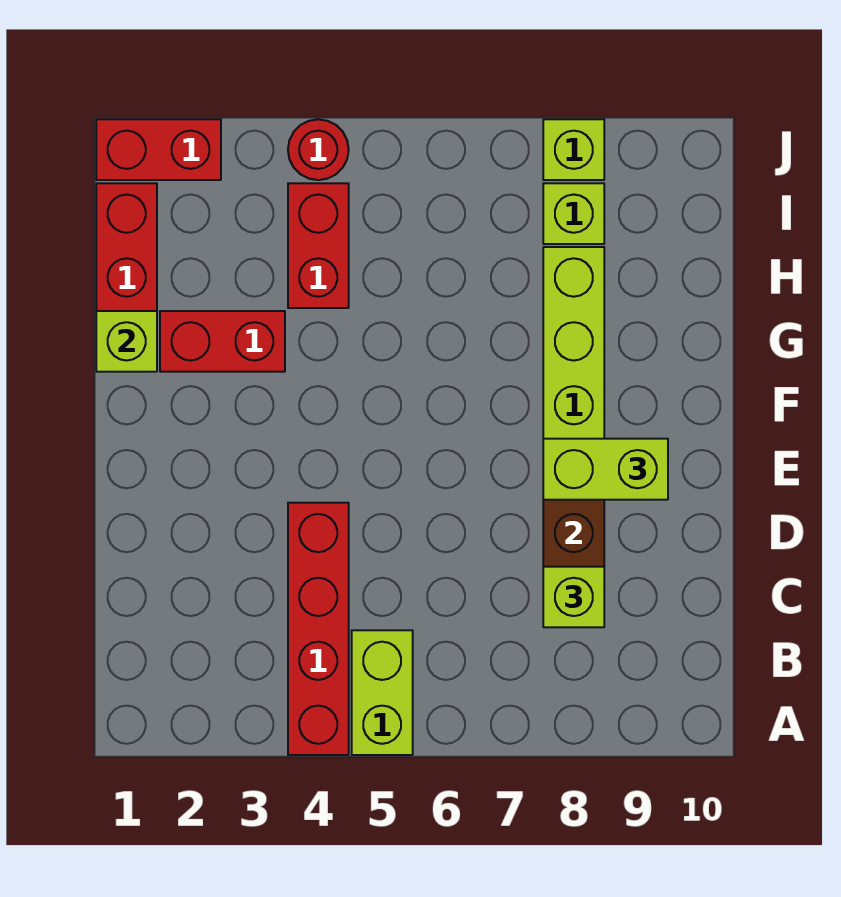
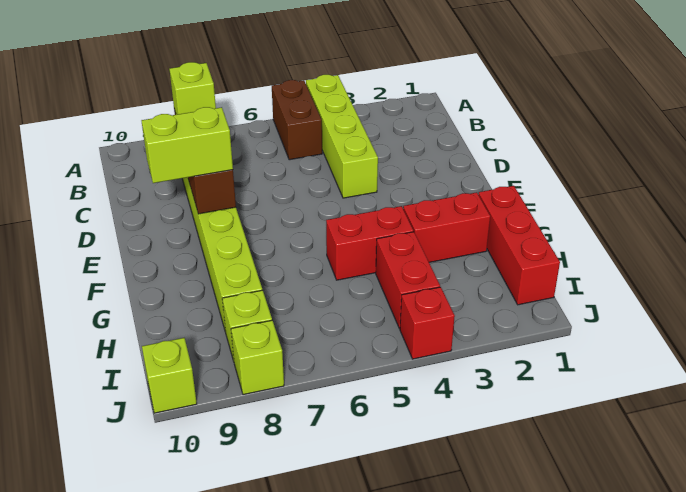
red 1x4 brick [288,503,349,755] -> lime 1x4 brick [306,75,378,198]
lime 1x2 brick [352,630,413,755] -> brown 1x2 brick [272,80,322,160]
lime 1x1 brick [96,311,157,372] -> lime 1x1 brick moved to [142,338,197,413]
red 1x2 brick [96,119,221,180] -> red 1x2 brick moved to [326,206,413,280]
red 1x1 round brick [288,119,349,180] -> red 1x1 brick [400,287,455,359]

